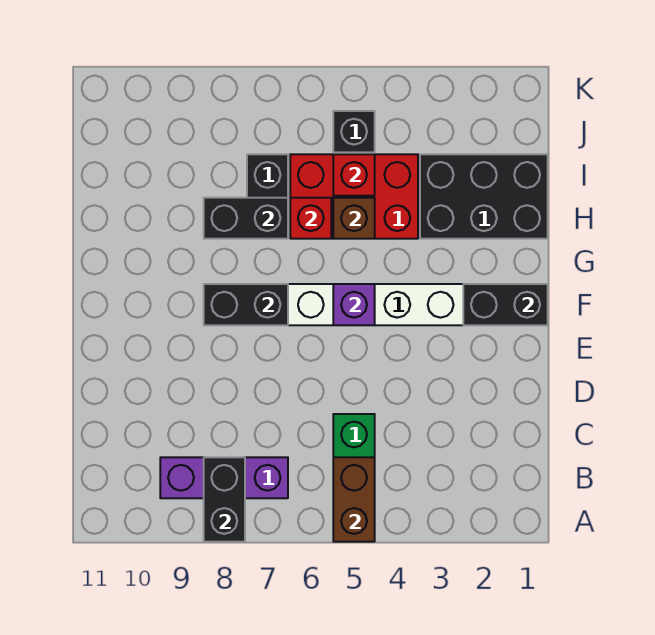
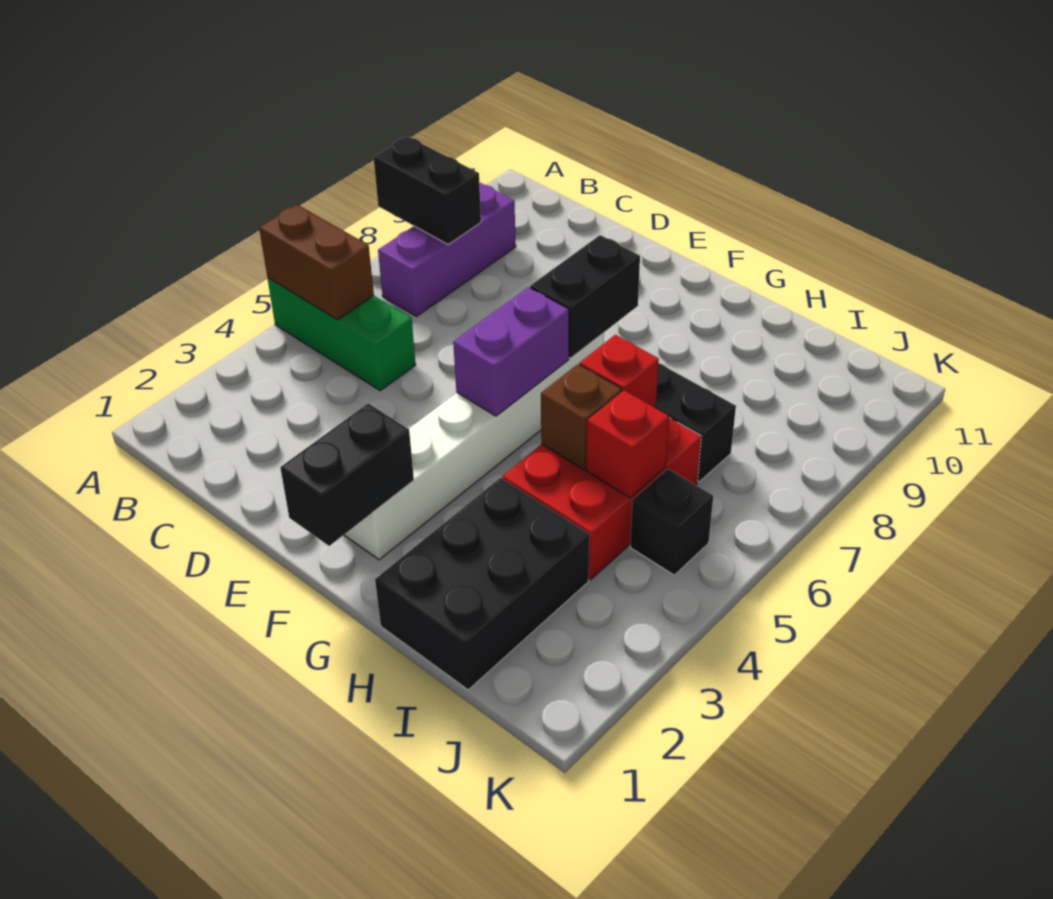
purple 1x1 brick [333,284,375,325] -> purple 1x2 brick [453,287,569,416]
black 1x2 brick [204,198,288,239] -> none

